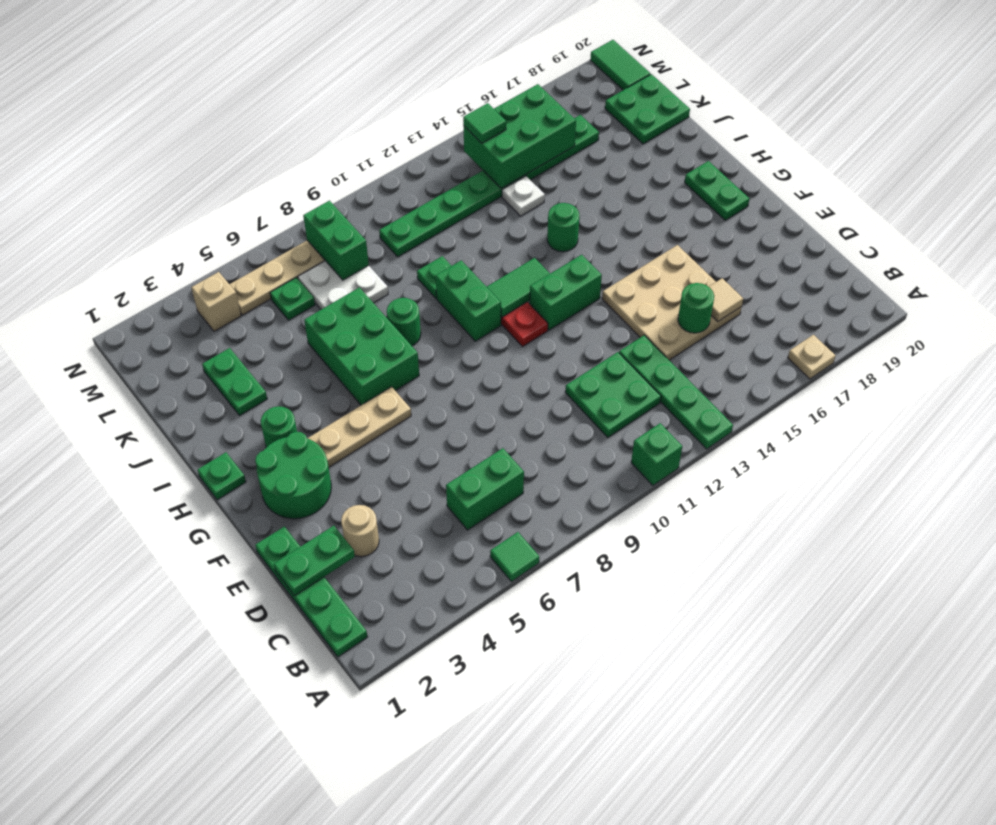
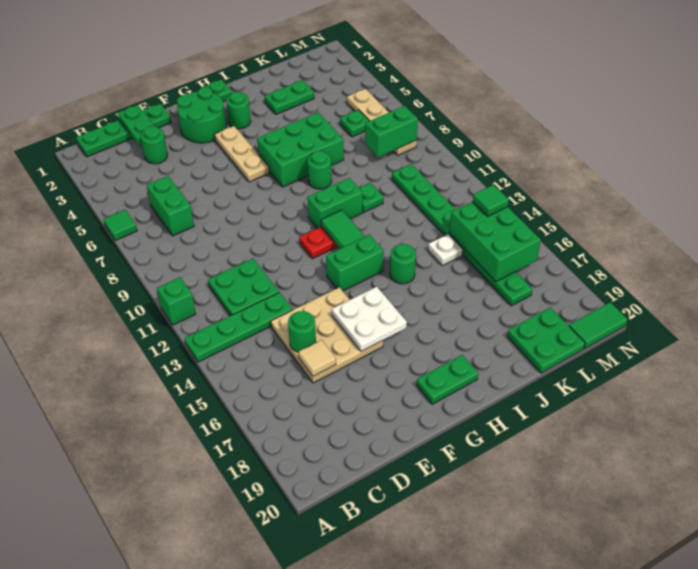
tan 1x1 plate [788,335,836,379] -> none
tan 1x1 round brick [341,505,379,557] -> green 1x1 round brick [141,126,167,164]
green 1x2 brick [530,255,602,330] -> green 1x2 brick turned to [326,235,384,291]
white 2x2 plate [298,261,388,309] -> white 2x2 plate moved to [332,287,407,351]
tan 1x1 brick [191,272,241,331] -> none

